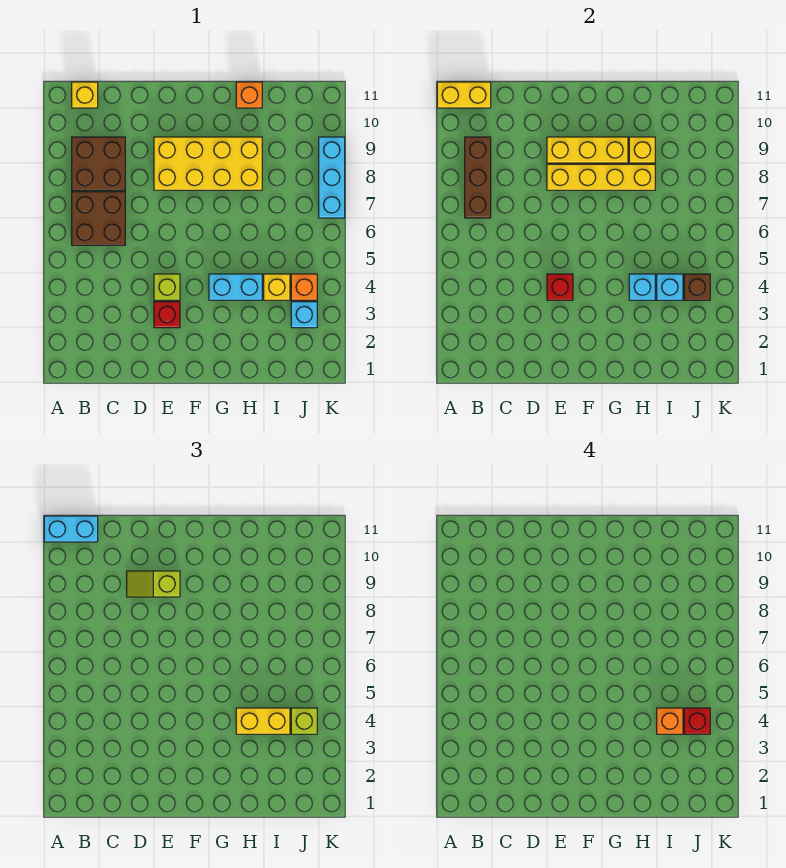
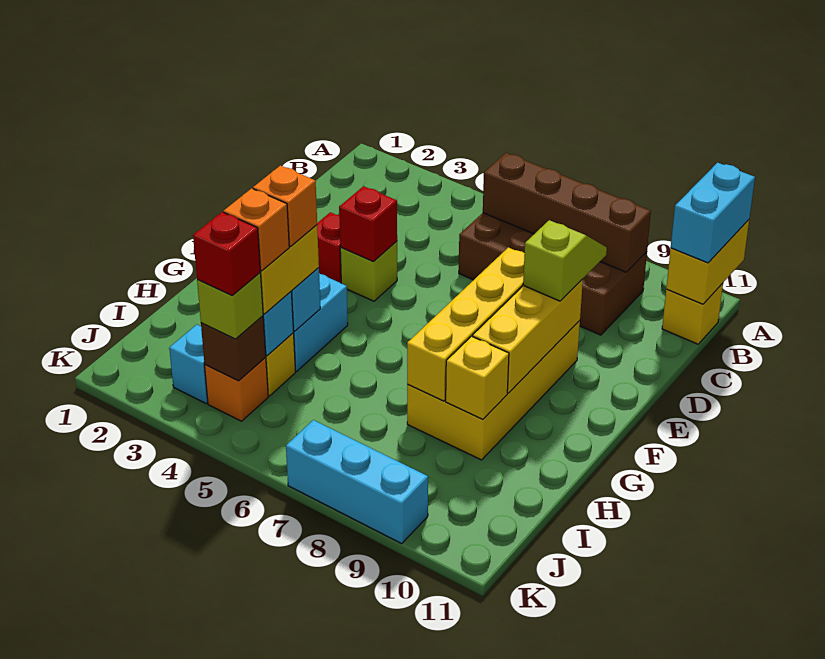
brown 1x3 brick [465,137,491,218] -> brown 1x4 brick [483,153,651,272]
orange 1x1 brick [236,82,262,108] -> orange 1x1 brick moved to [253,165,317,247]

